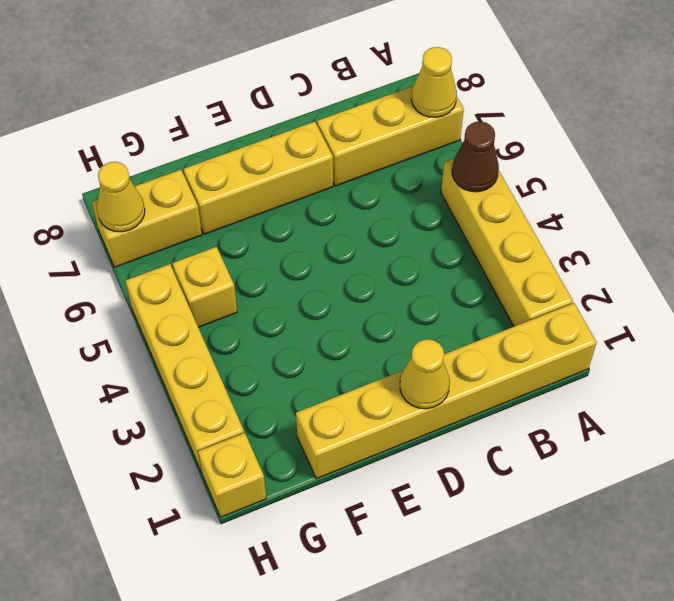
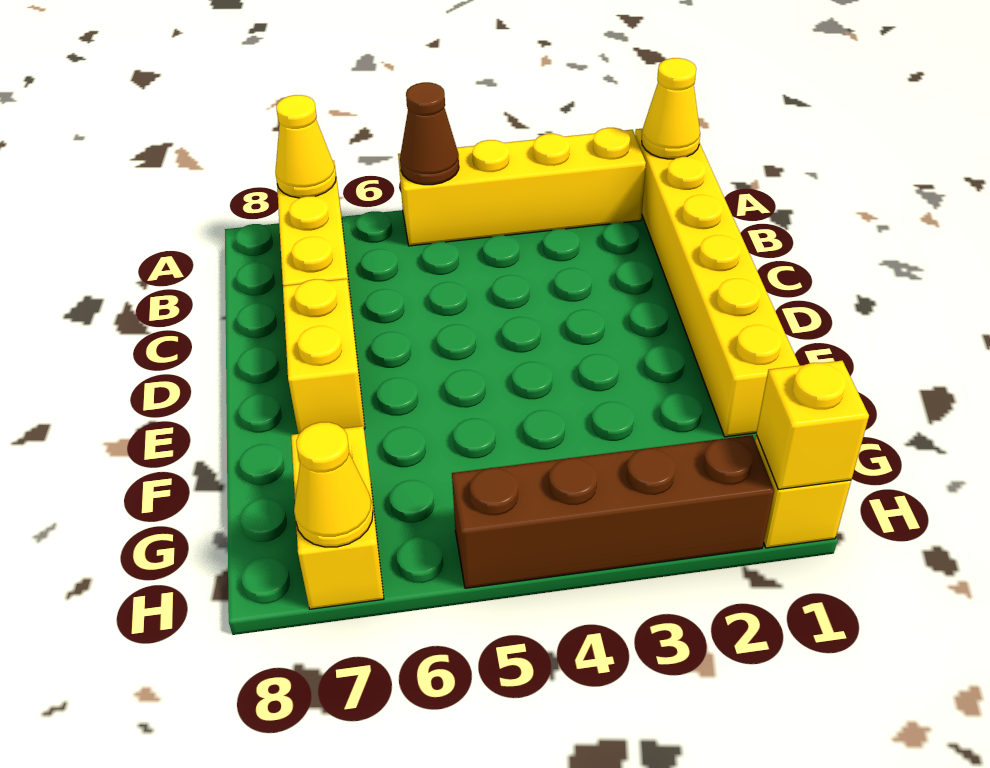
yellow 1x1 cone [400,339,450,409] -> yellow 1x1 cone moved to [642,58,700,159]
yellow 1x3 brick [183,121,333,234] -> yellow 1x2 brick [283,279,365,434]
yellow 1x1 brick [172,247,237,327] -> yellow 1x1 brick moved to [756,361,869,490]
yellow 1x4 brick [126,264,244,473] -> brown 1x4 brick [452,435,774,588]

